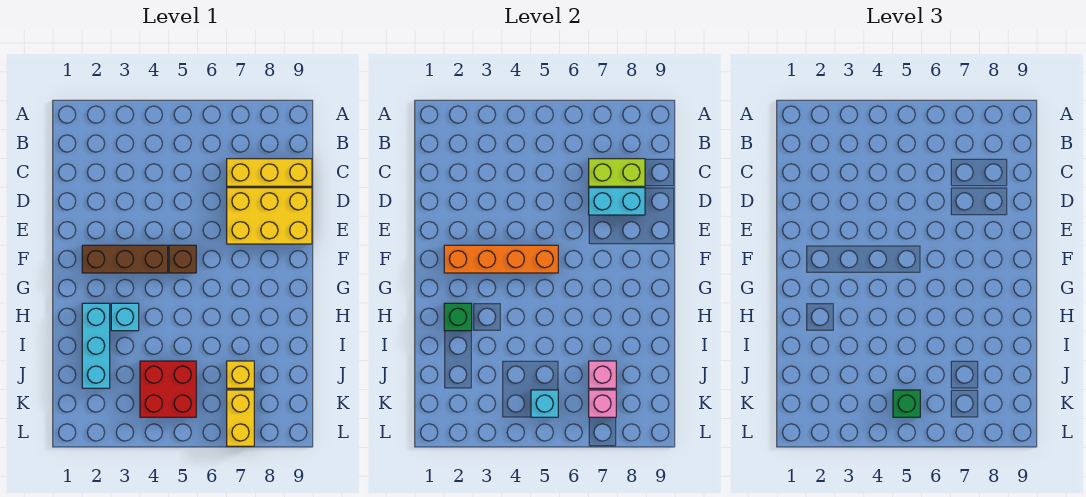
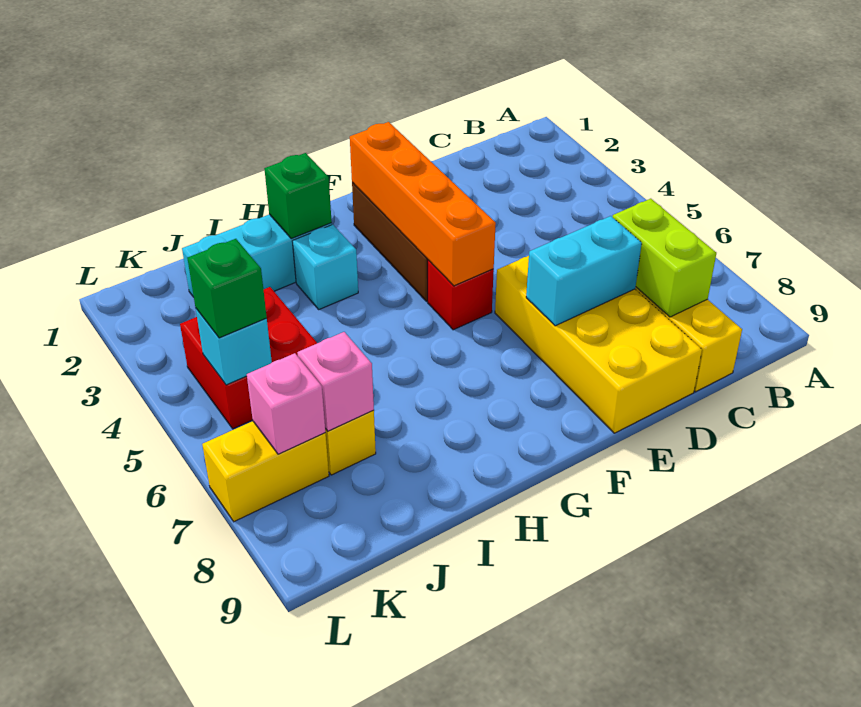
yellow 2x3 brick [227,188,312,244] -> yellow 2x4 brick [495,256,702,433]
cyan 1x2 brick [589,188,645,215] -> cyan 1x2 brick turned to [526,216,642,326]
brown 1x1 brick [169,245,196,273] -> red 1x1 brick [428,260,494,330]

